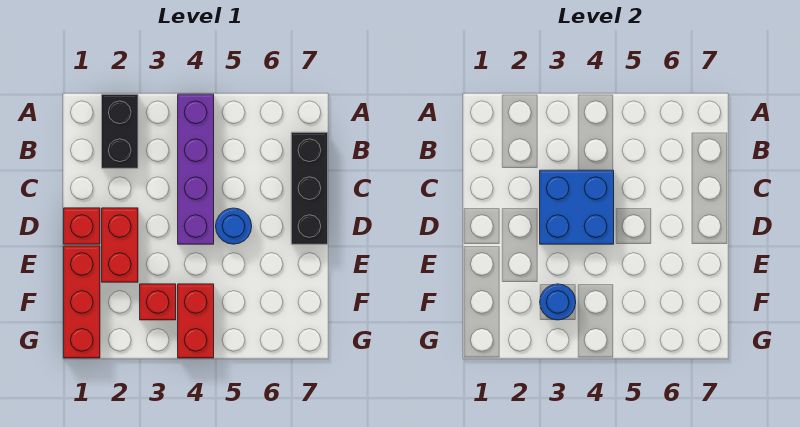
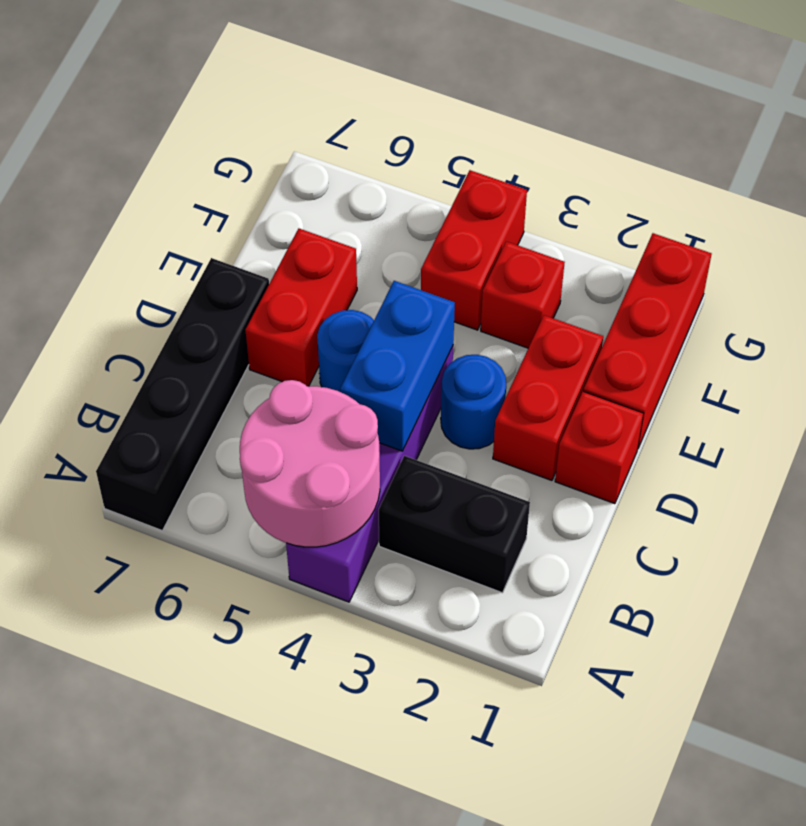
black 1x2 brick [102,94,138,168] -> black 1x2 brick turned to [379,456,530,593]
none -> pink 2x2 round brick [240,380,380,547]
black 1x3 brick [291,132,328,244] -> black 1x4 brick [96,258,269,531]
blue 2x2 brick [540,170,614,244] -> blue 1x2 brick [340,281,455,451]
none -> red 1x2 brick [245,229,357,386]
blue 1x1 round brick [540,284,576,320] -> blue 1x1 round brick moved to [441,355,506,449]

